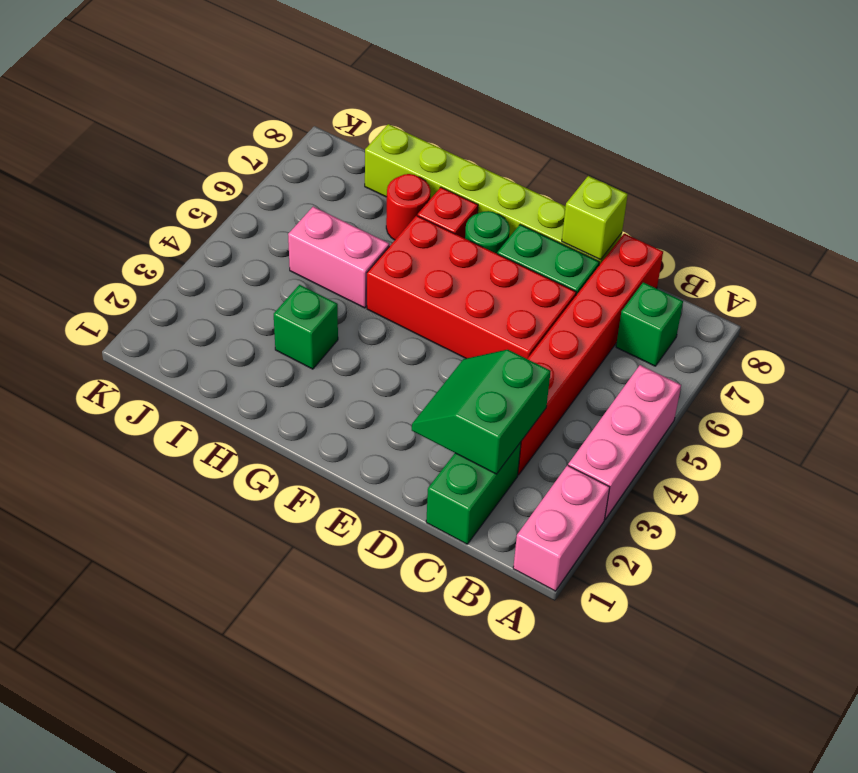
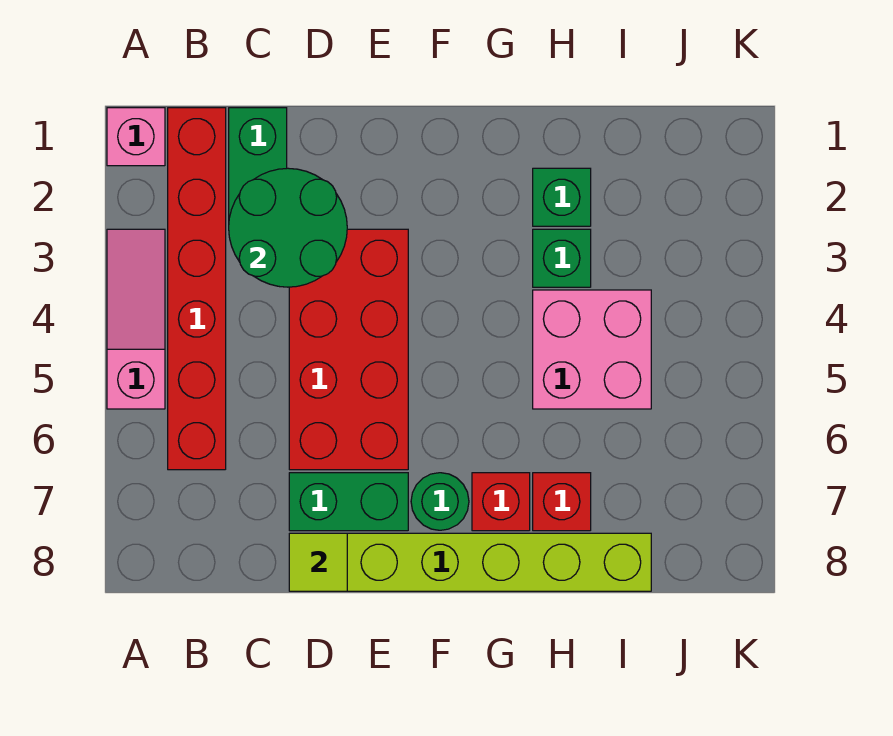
pink 1x2 brick [513,465,610,591] -> pink 1x1 brick [107,108,165,166]
pink 1x3 brick [568,365,681,519] -> pink 1x3 slope [107,229,165,409]
green 1x1 brick [616,282,683,366] -> green 1x1 brick moved to [533,168,591,226]
green 2x2 slope [412,350,551,474] -> green 2x2 round brick [229,168,347,287]
red 1x6 brick [518,234,663,475] -> red 1x6 brick moved to [168,108,226,470]
red 2x4 brick [367,216,576,359] -> red 2x4 brick turned to [289,229,408,470]
lime 1x1 brick [562,176,628,260] -> lime 1x1 tile [289,533,347,591]
pink 1x2 brick [288,207,389,308] -> pink 2x2 brick [533,290,651,409]
red 1x1 round brick [386,174,431,240] -> red 1x1 brick [533,473,591,531]

